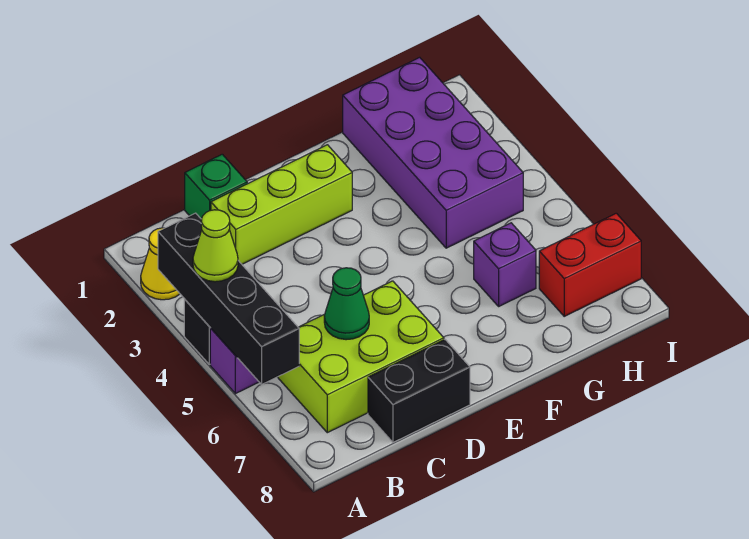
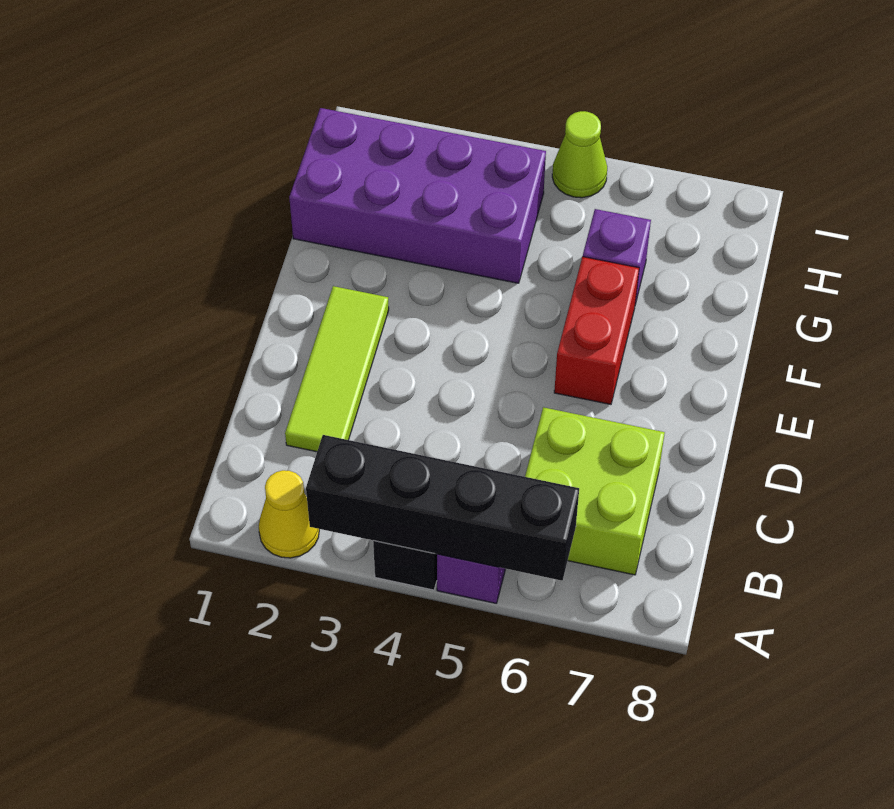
lime 1x1 cone [193,210,238,282] -> lime 1x1 cone moved to [552,111,607,198]
lime 2x3 brick [278,281,444,433] -> lime 2x2 brick [525,407,665,575]
green 1x1 brick [185,154,247,219] -> none
lime 1x3 brick [211,145,352,264] -> lime 1x3 tile [285,286,389,452]
green 1x1 cone [324,268,369,340] -> none
black 1x2 brick [368,340,470,442] -> none
red 1x2 brick [539,213,641,316] -> red 1x2 brick moved to [554,257,639,404]

